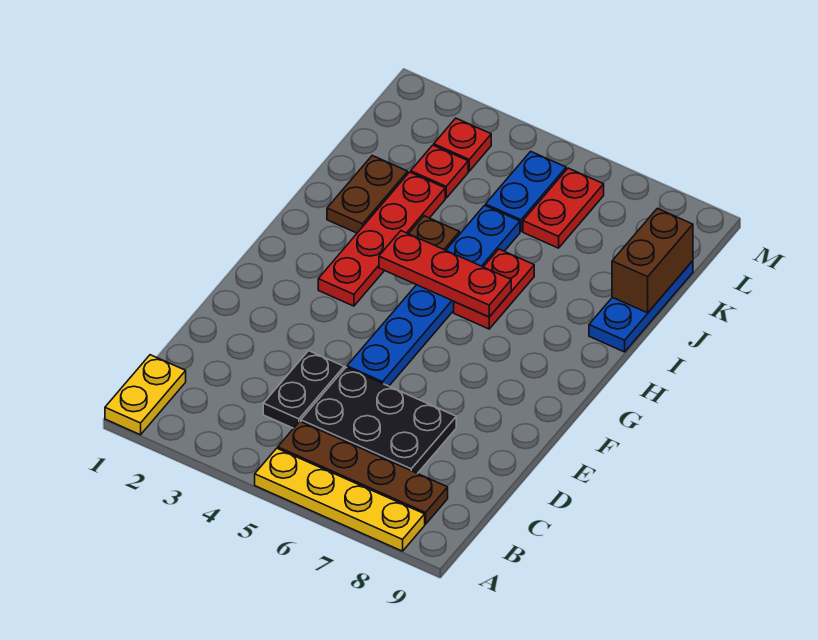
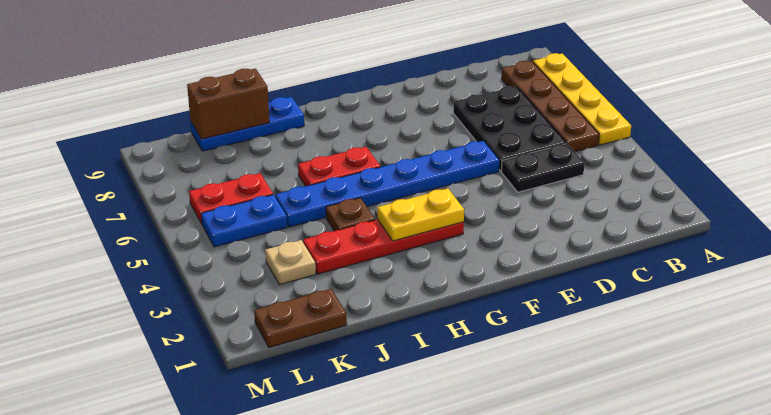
yellow 1x2 plate [105,355,186,435] -> yellow 1x2 plate moved to [377,188,464,241]
red 1x3 plate [379,231,511,317] -> none
brown 1x2 plate [327,156,408,233] -> brown 1x2 plate moved to [254,289,347,348]
red 1x1 plate [411,145,468,198] -> tan 1x1 plate [265,240,316,285]
red 1x1 plate [434,118,491,171] -> none

